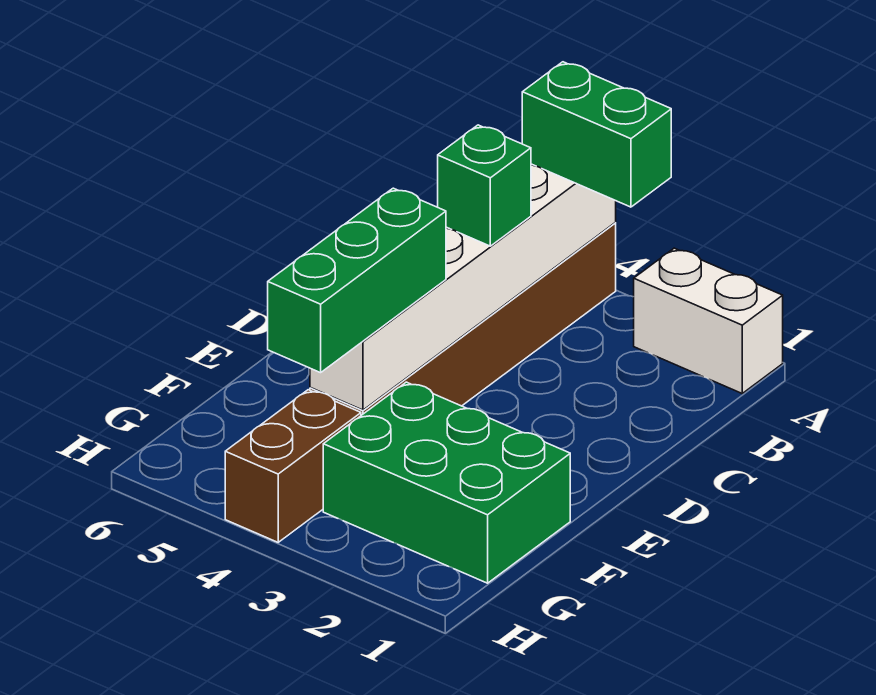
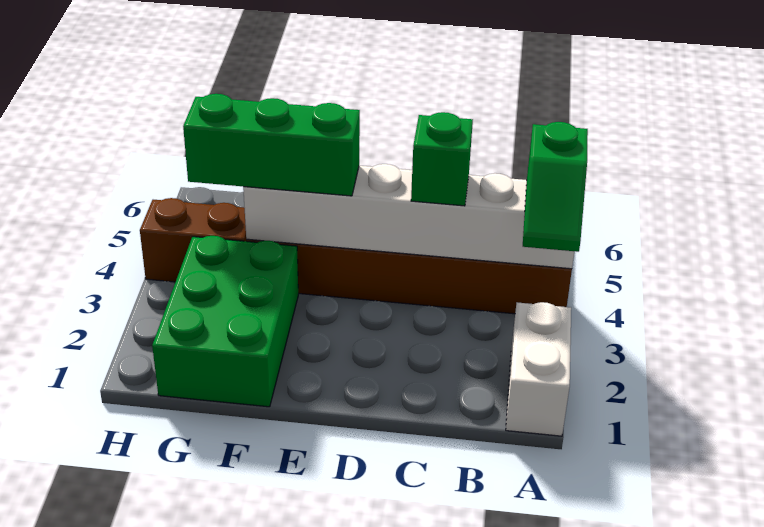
green 1x2 brick [522,62,671,207] -> green 1x2 slope [523,122,588,252]

